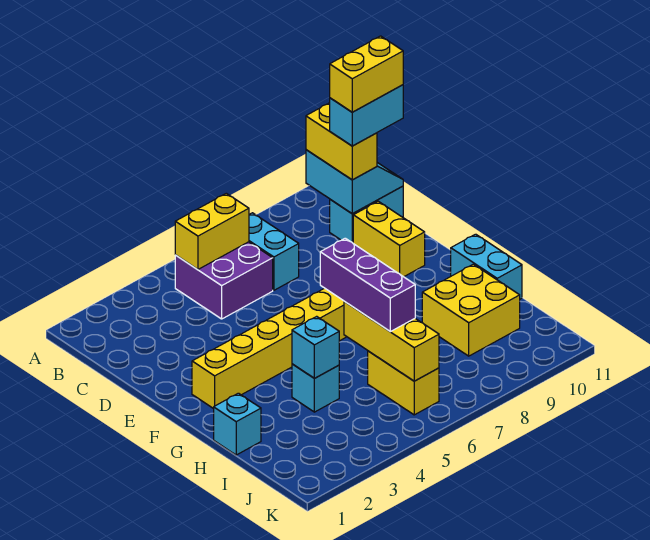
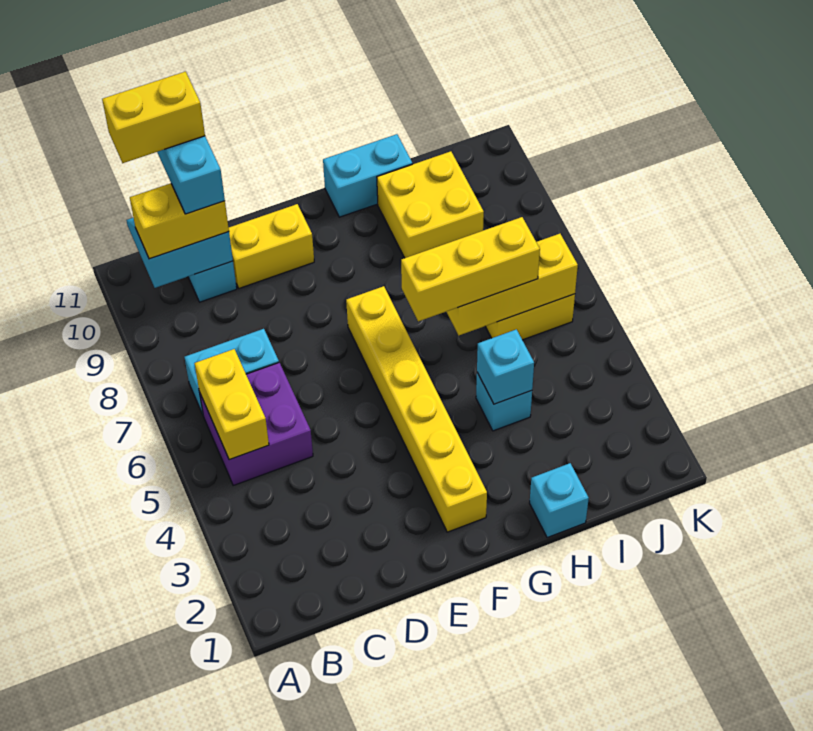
yellow 1x2 brick [330,36,403,112] -> yellow 1x2 brick turned to [102,72,205,163]
purple 1x3 brick [320,238,415,332] -> yellow 1x3 brick [401,217,540,321]

